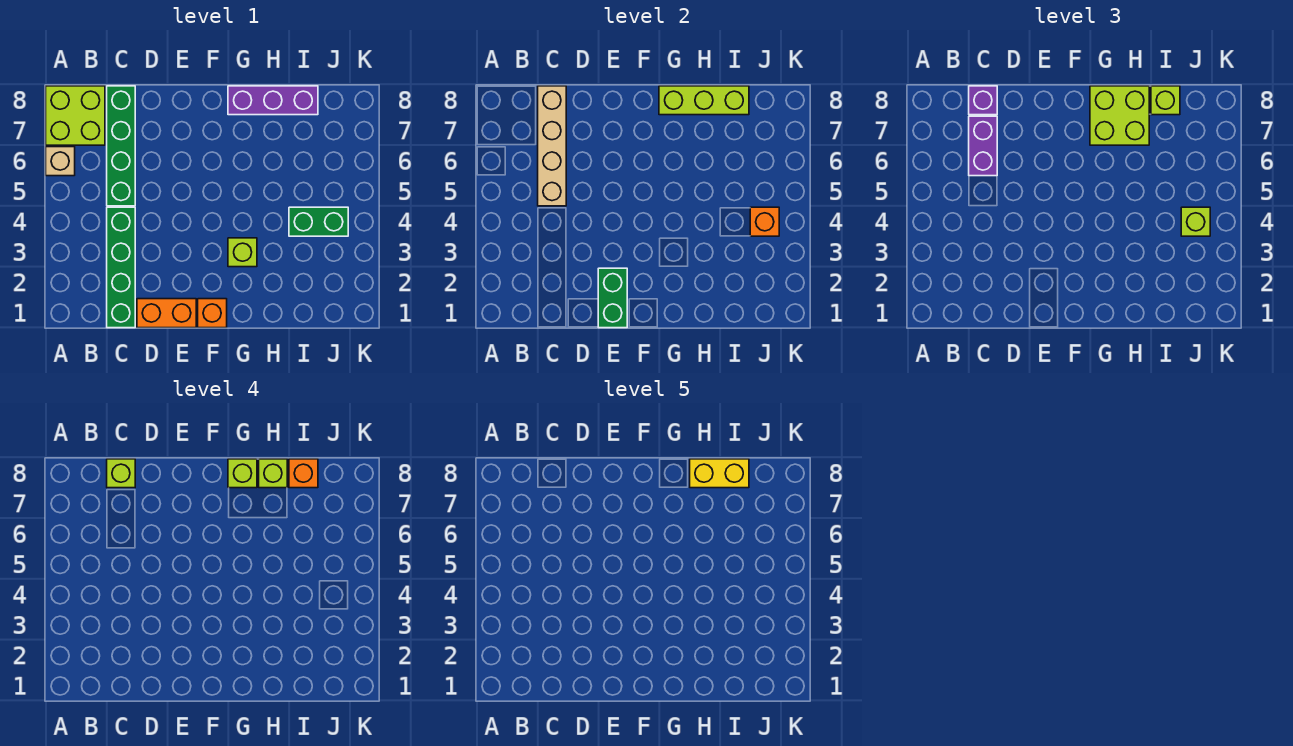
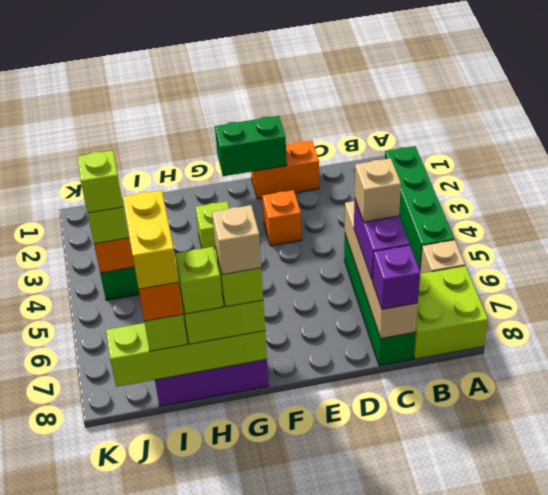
green 1x4 brick [107,207,135,328] -> green 1x4 brick moved to [385,146,454,270]
none -> tan 1x1 brick [355,158,401,222]
lime 1x1 brick [107,459,135,488] -> lime 1x1 brick moved to [77,150,123,213]
green 1x2 brick [598,268,627,328] -> green 1x2 brick turned to [215,116,287,176]
orange 1x1 brick [198,299,227,328] -> orange 1x1 brick moved to [262,190,302,246]
lime 1x3 brick [659,86,749,115] -> lime 1x4 brick [106,316,267,387]
none -> tan 1x1 brick [212,205,261,275]
yellow 1x2 brick [690,459,749,488] -> yellow 1x2 brick turned to [123,190,178,289]

